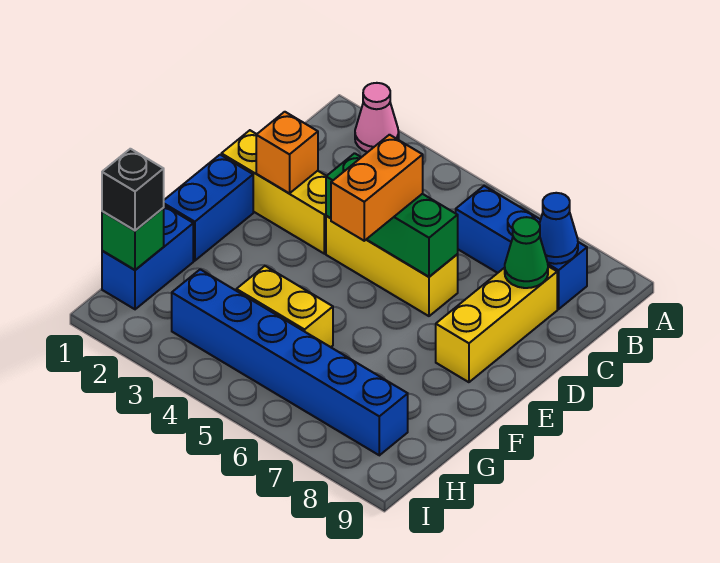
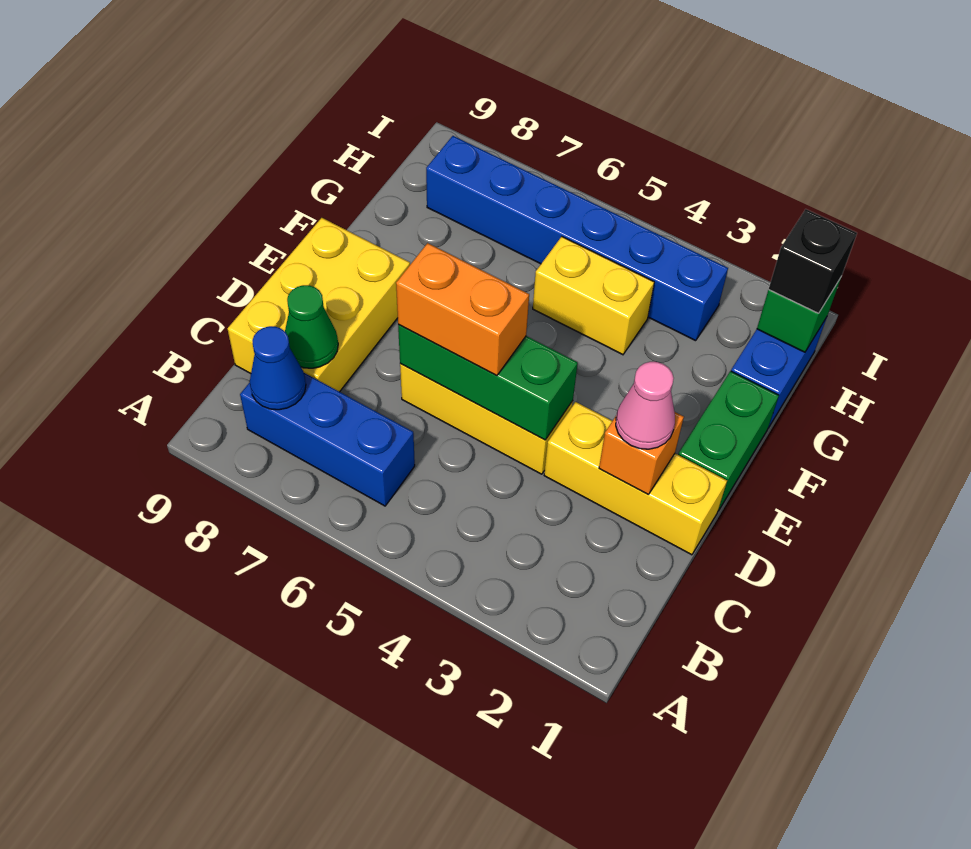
pink 1x1 cone [355,83,399,152] -> pink 1x1 cone moved to [616,362,675,449]
yellow 1x3 brick [436,266,557,382] -> yellow 2x3 brick [228,218,410,392]
orange 1x2 brick [331,135,423,241] -> orange 1x2 brick turned to [396,243,529,376]
blue 1x2 brick [164,155,253,261] -> green 1x2 brick [678,371,779,511]

